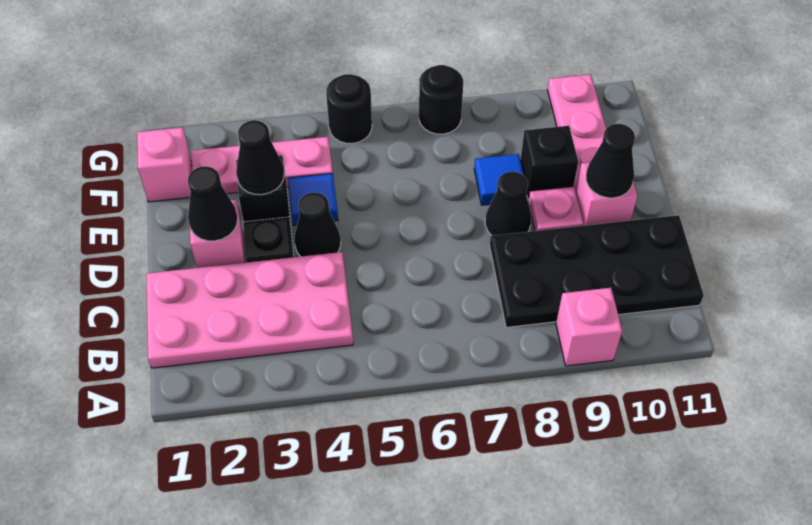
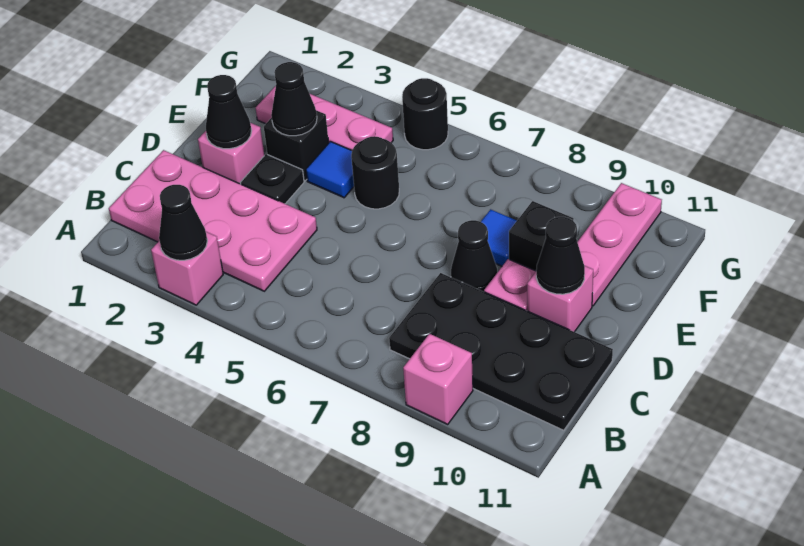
black 1x1 cone [294,192,341,257] -> black 1x1 cone moved to [159,185,207,260]
pink 1x1 brick [137,127,192,202] -> pink 1x1 brick moved to [151,232,223,305]
black 1x1 round brick [419,65,463,134] -> black 1x1 round brick moved to [351,137,399,209]

